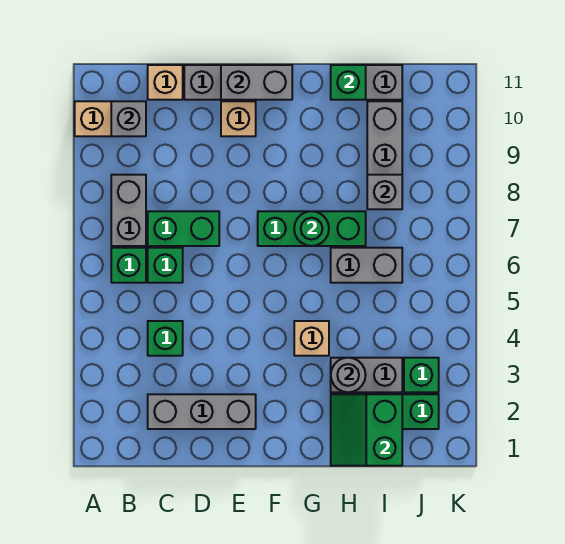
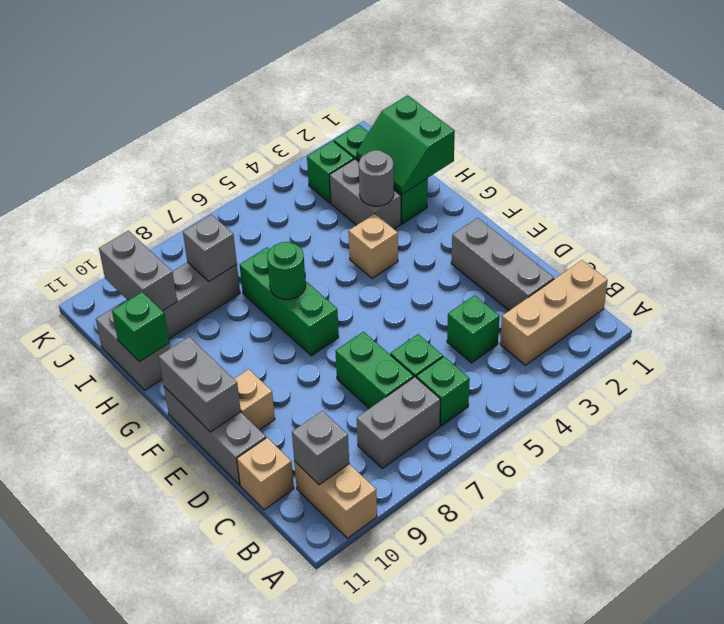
none -> tan 1x3 brick [500,260,608,365]
green 2x2 slope [331,394,402,466] -> green 2x2 slope turned to [356,95,455,194]
grey 1x2 brick [331,248,402,283] -> grey 1x2 brick moved to [99,231,177,311]

